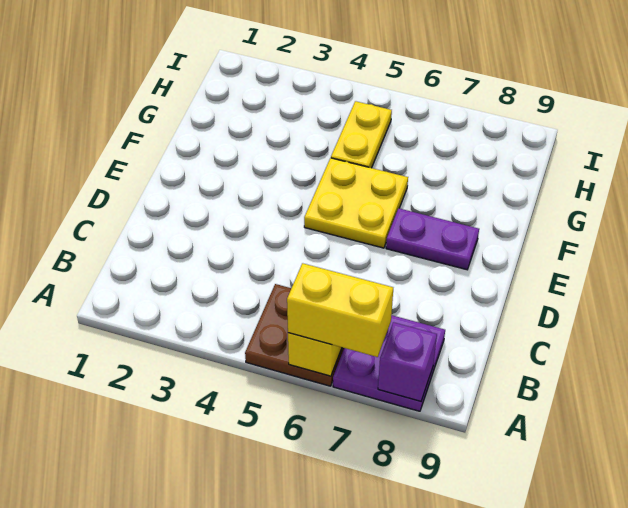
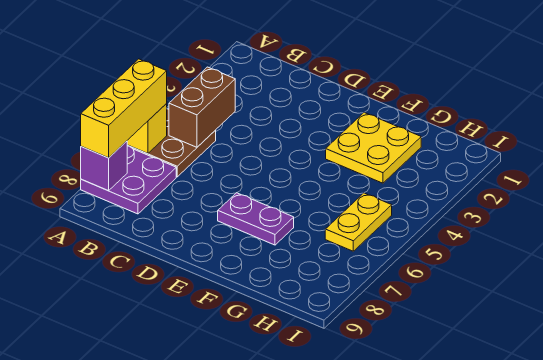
yellow 1x2 brick [287,263,393,357] -> yellow 1x3 brick [81,59,167,158]
none -> brown 1x2 brick [169,67,235,147]
yellow 2x2 plate [304,158,408,248] -> yellow 2x2 plate moved to [326,112,421,183]
purple 1x2 plate [386,208,479,270] -> purple 1x2 plate turned to [218,193,294,245]
yellow 1x2 plate [331,101,392,168] -> yellow 1x2 plate turned to [325,193,392,251]

